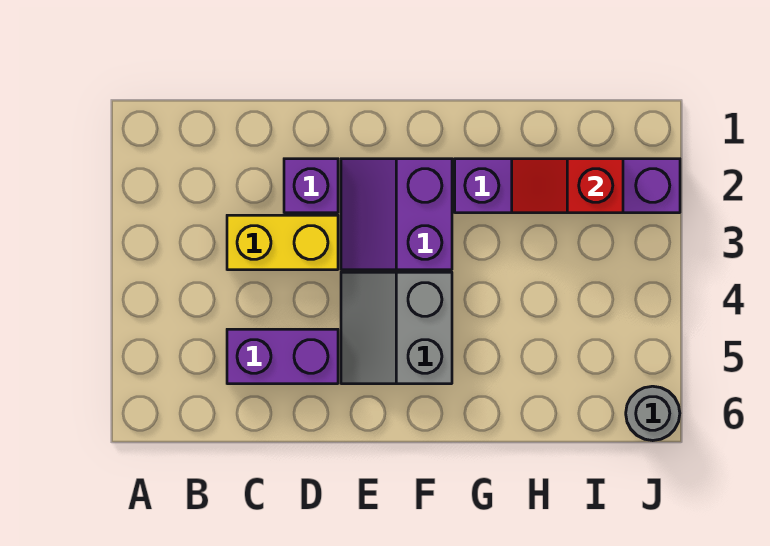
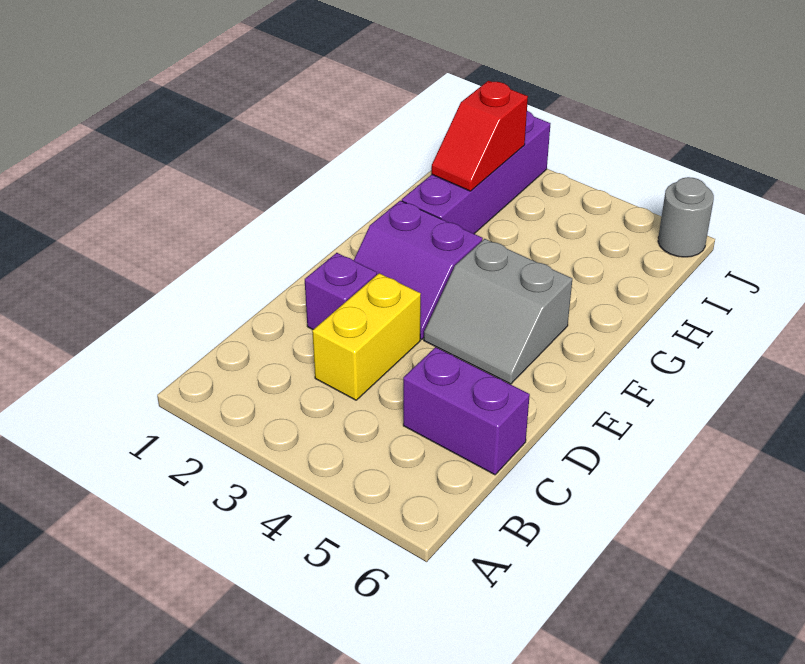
purple 1x2 brick [227,329,338,384] -> purple 1x2 brick turned to [403,347,530,475]

